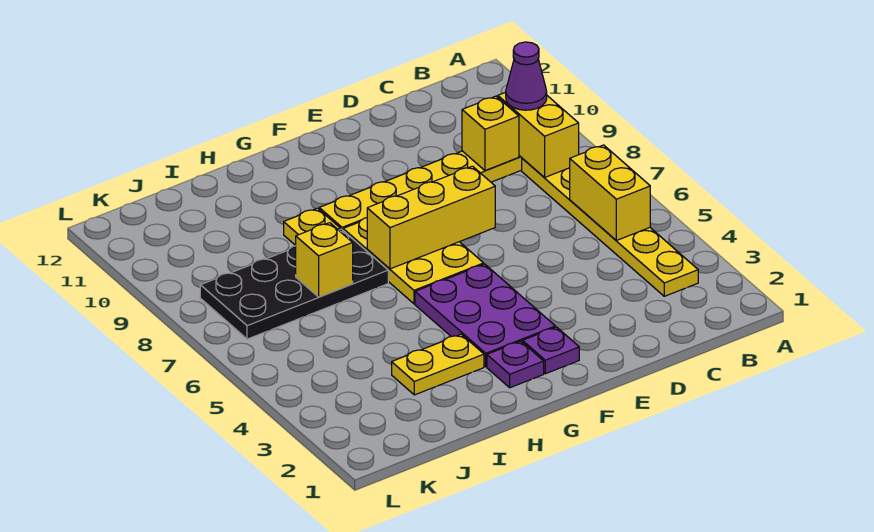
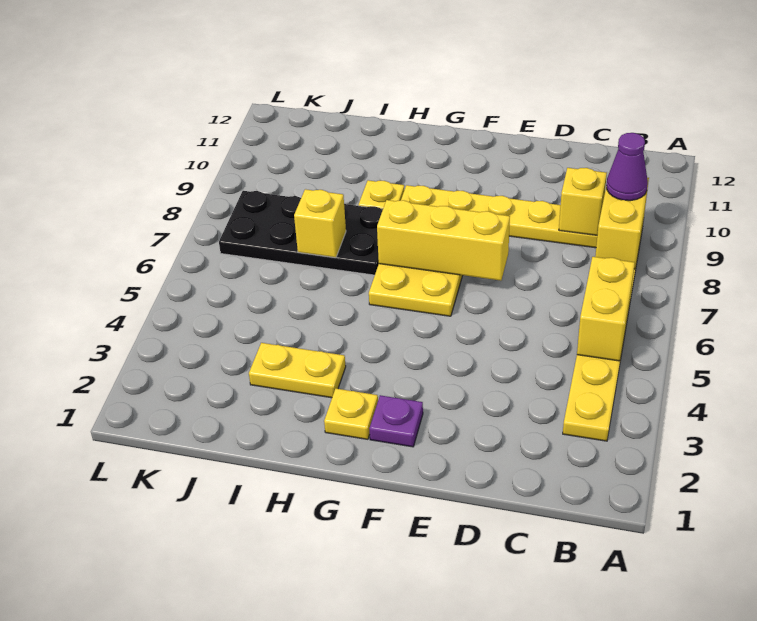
purple 2x3 plate [415,264,555,367] -> none
purple 1x1 plate [487,341,544,388] -> yellow 1x1 plate [324,389,378,439]

